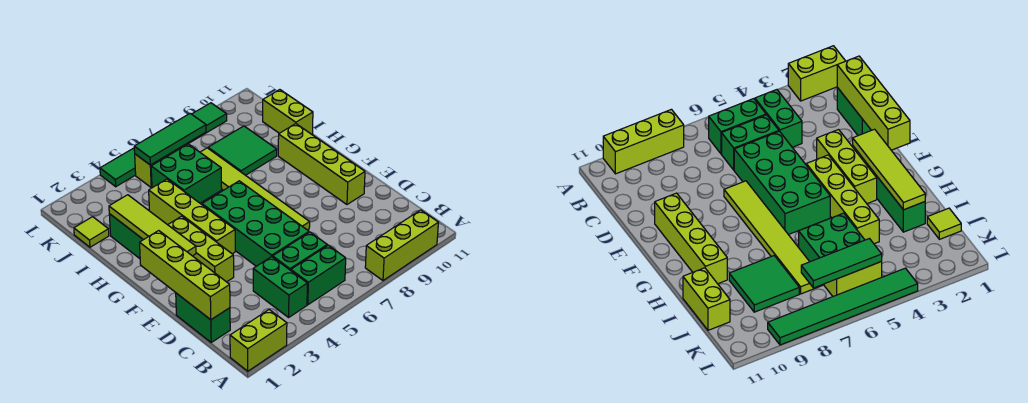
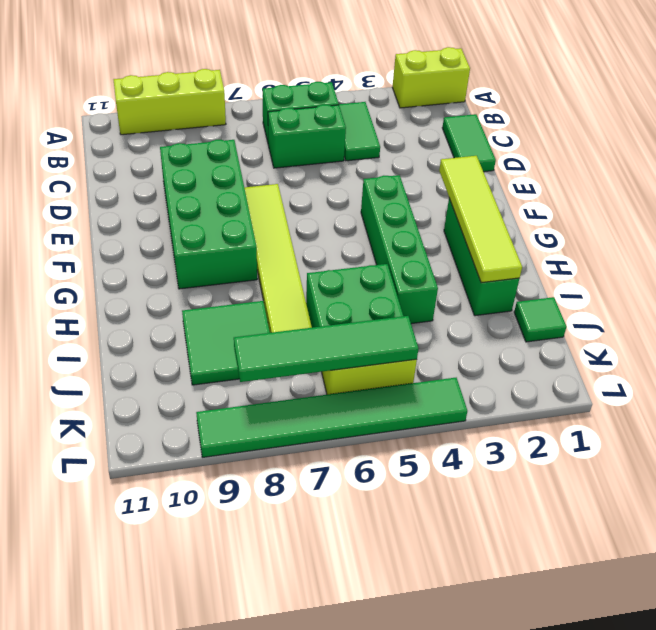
green 1x2 brick [253,257,307,317] -> green 1x2 tile [339,102,380,161]
green 1x2 brick [176,293,230,342] -> green 1x2 tile [442,114,496,172]
lime 1x4 brick [140,231,230,320] -> none
green 2x4 brick [202,181,309,266] -> green 2x4 brick moved to [160,140,257,289]
lime 1x3 brick [168,216,234,282] -> none
lime 1x4 brick [278,124,365,204] -> none
lime 1x4 brick [149,179,235,254] -> green 1x4 brick [361,175,438,324]
lime 1x2 brick [263,90,313,134] -> none
lime 1x1 tile [74,217,109,247] -> green 1x1 tile [514,297,566,342]
green 1x3 tile [134,113,206,165] -> green 1x4 tile [234,316,418,382]

